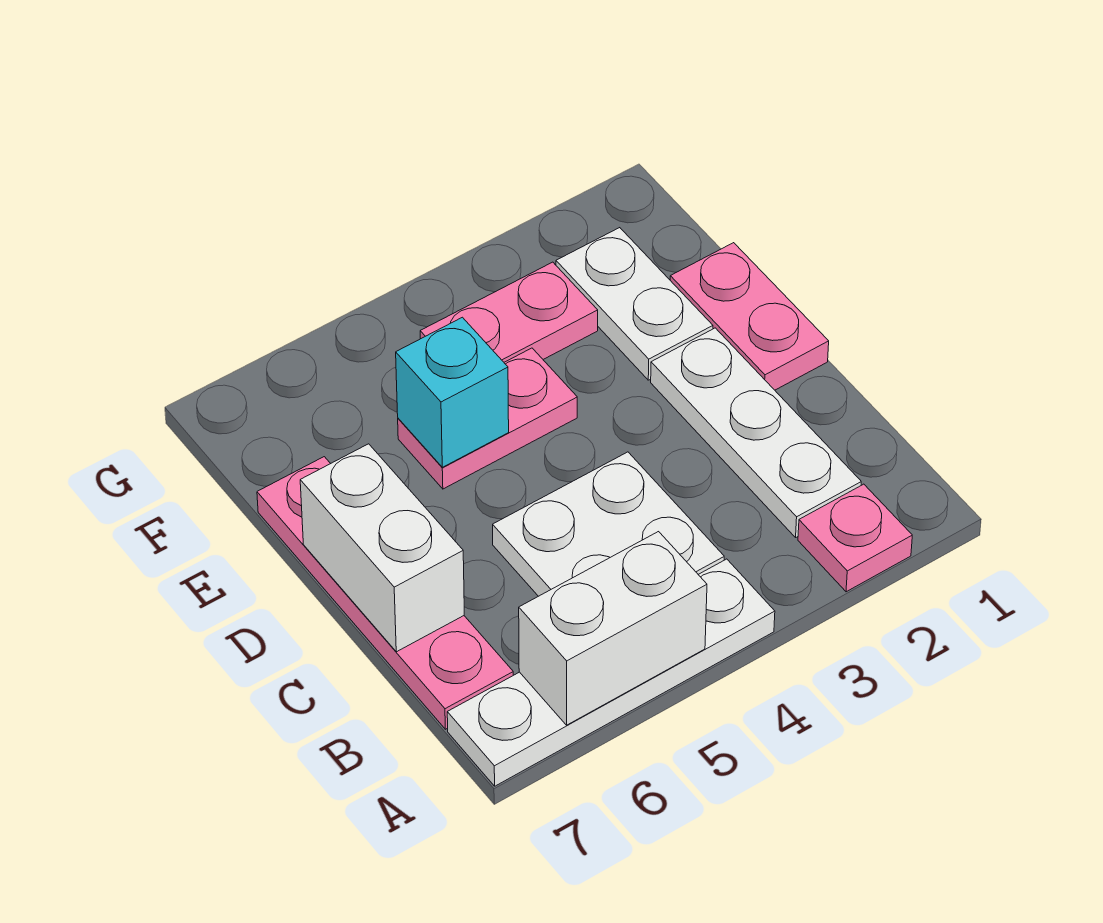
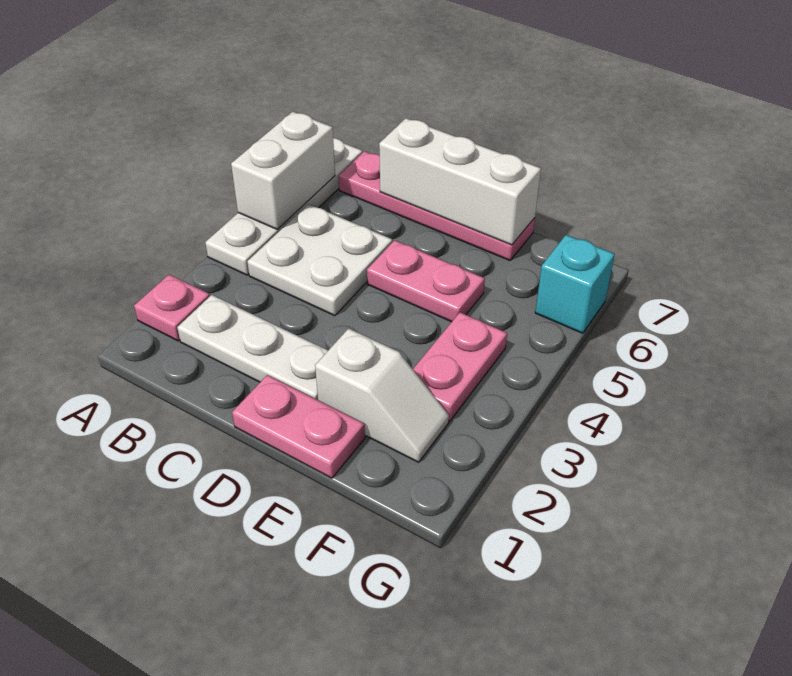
white 1x2 brick [300,444,464,652] -> white 1x3 brick [379,118,541,245]
white 1x2 plate [556,228,713,380] -> white 1x2 slope [315,329,449,462]
pink 1x2 plate [398,348,577,489] -> pink 1x2 plate turned to [367,240,485,322]
cyan 1x1 brick [396,317,509,467] -> cyan 1x1 brick moved to [535,235,615,333]

